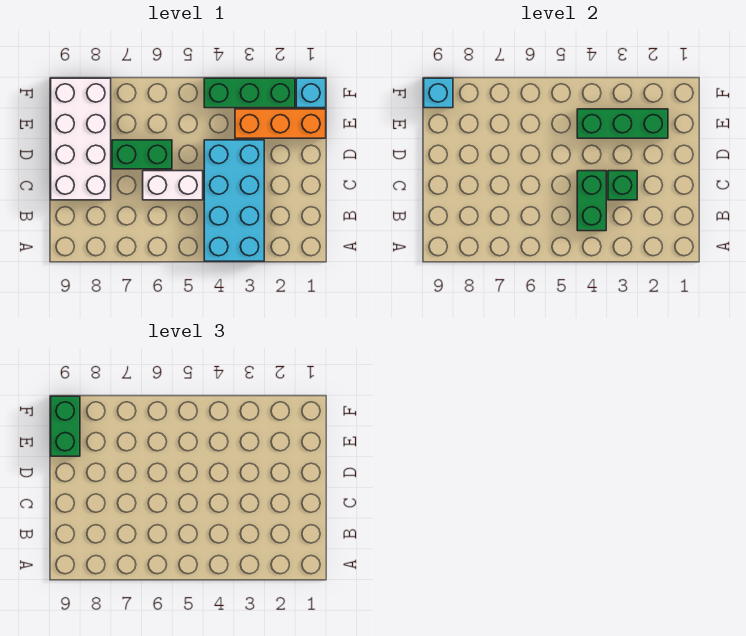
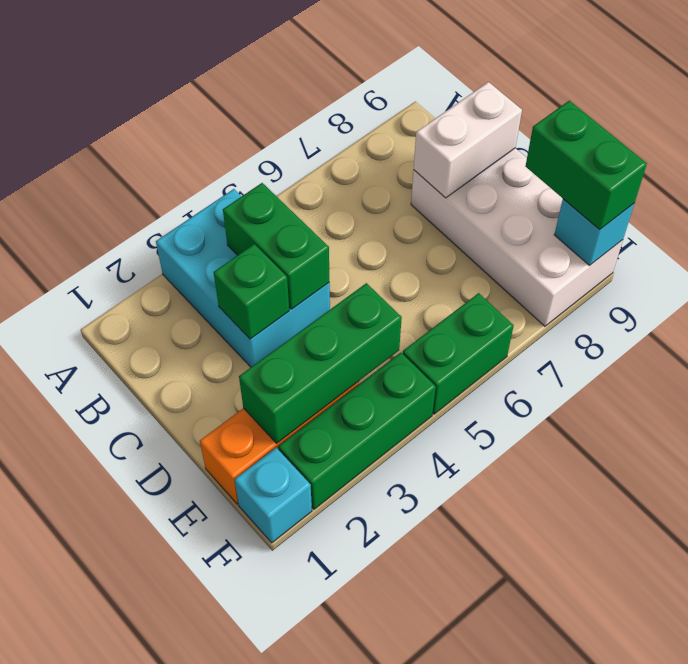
cyan 2x4 brick [204,140,264,261] -> cyan 2x3 brick [156,189,330,367]
white 1x2 brick [143,171,203,200] -> white 1x2 brick moved to [414,82,522,198]
green 1x2 brick [112,140,172,169] -> green 1x2 brick moved to [403,293,514,414]

